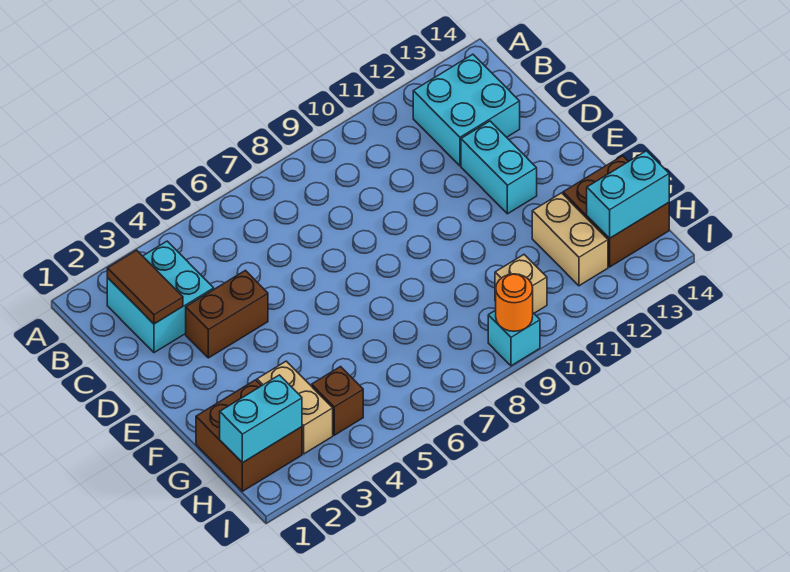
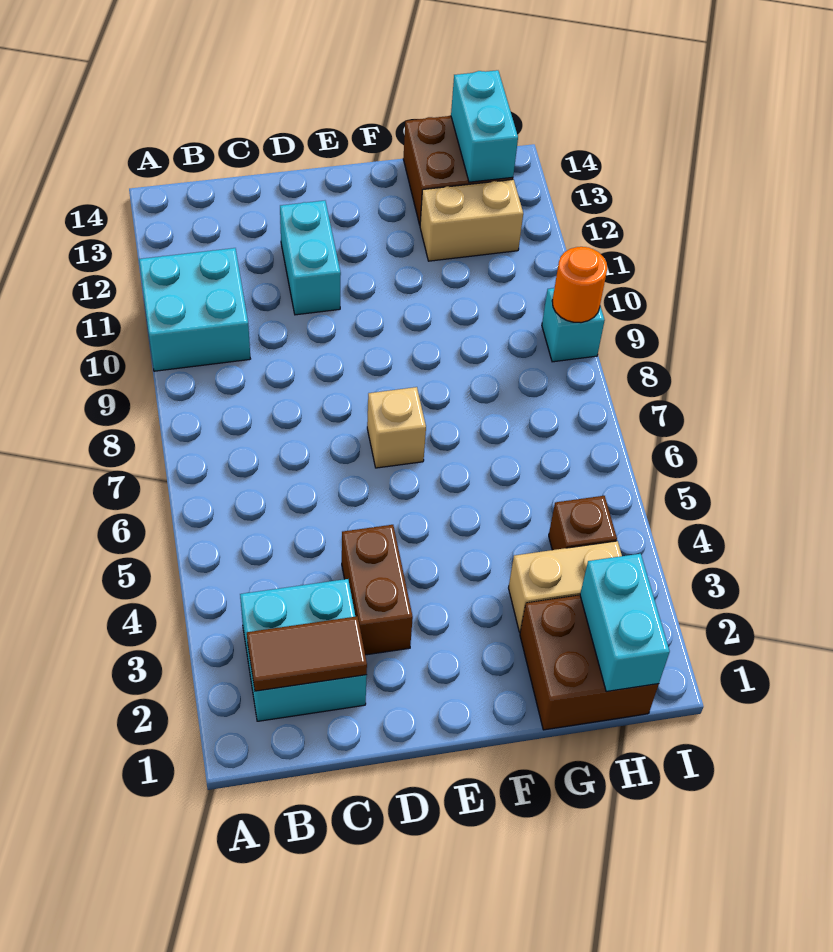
cyan 2x2 brick [413,54,520,166] -> cyan 2x2 brick moved to [139,248,250,371]
cyan 1x2 brick [461,121,537,214] -> cyan 1x2 brick turned to [280,201,341,315]
tan 1x1 brick [495,255,547,313] -> tan 1x1 brick moved to [367,387,426,468]

